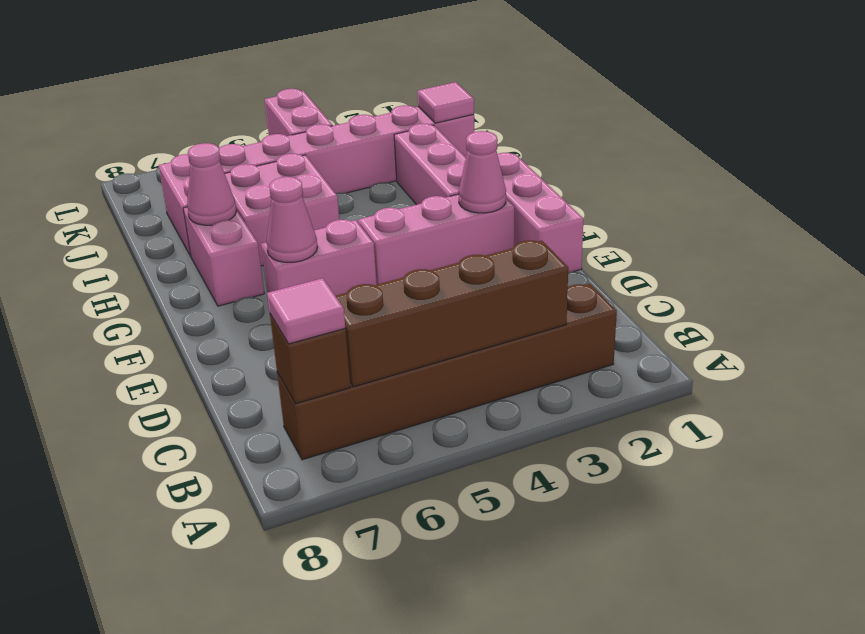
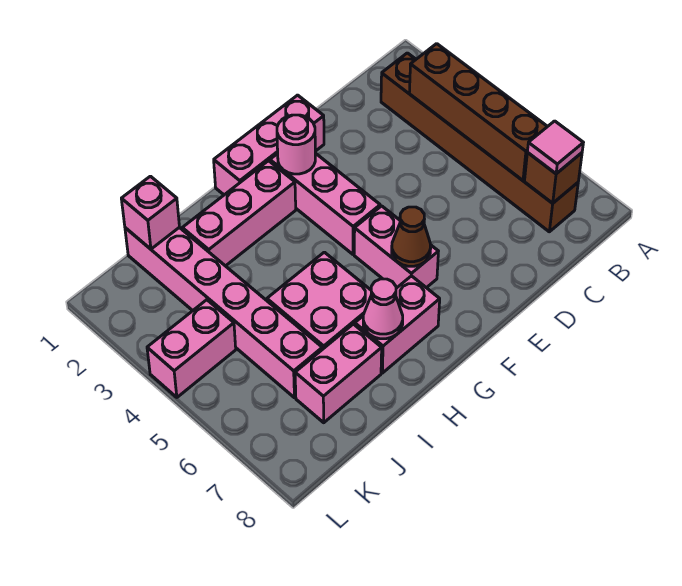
pink 1x1 cone [459,131,506,213] -> pink 1x1 round brick [277,115,315,174]
pink 1x1 cone [266,177,318,262] -> brown 1x1 cone [392,207,431,266]
pink 1x1 tile [418,82,474,123] -> pink 1x1 brick [121,176,179,249]

